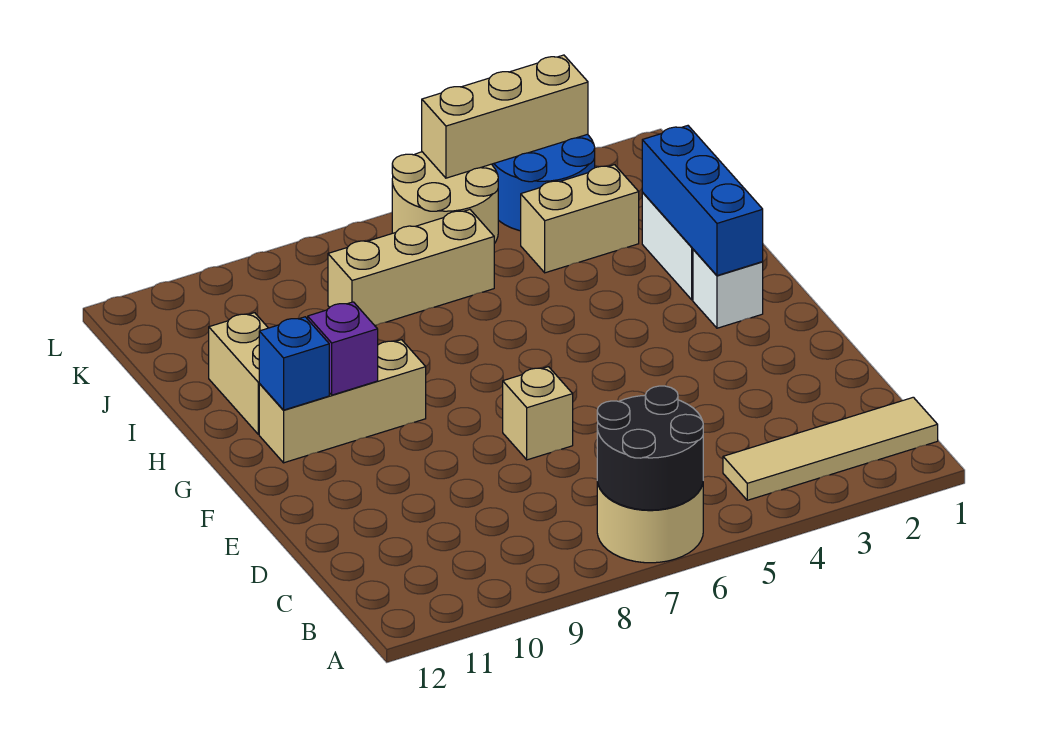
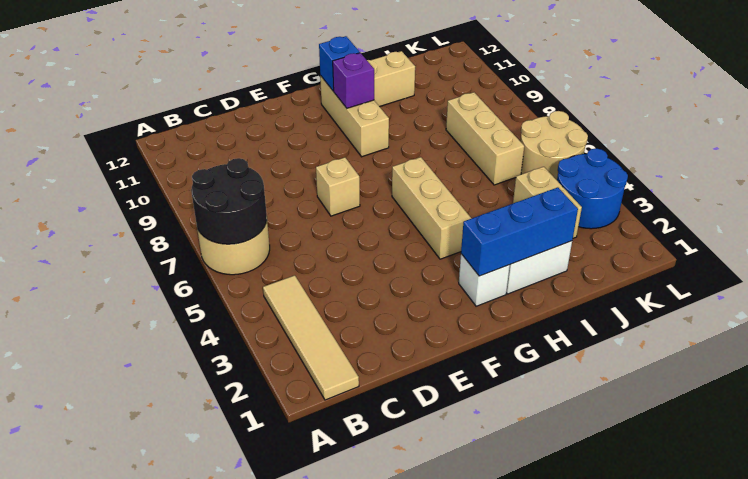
tan 1x3 brick [422,55,588,178] -> tan 1x3 brick moved to [392,157,471,259]

